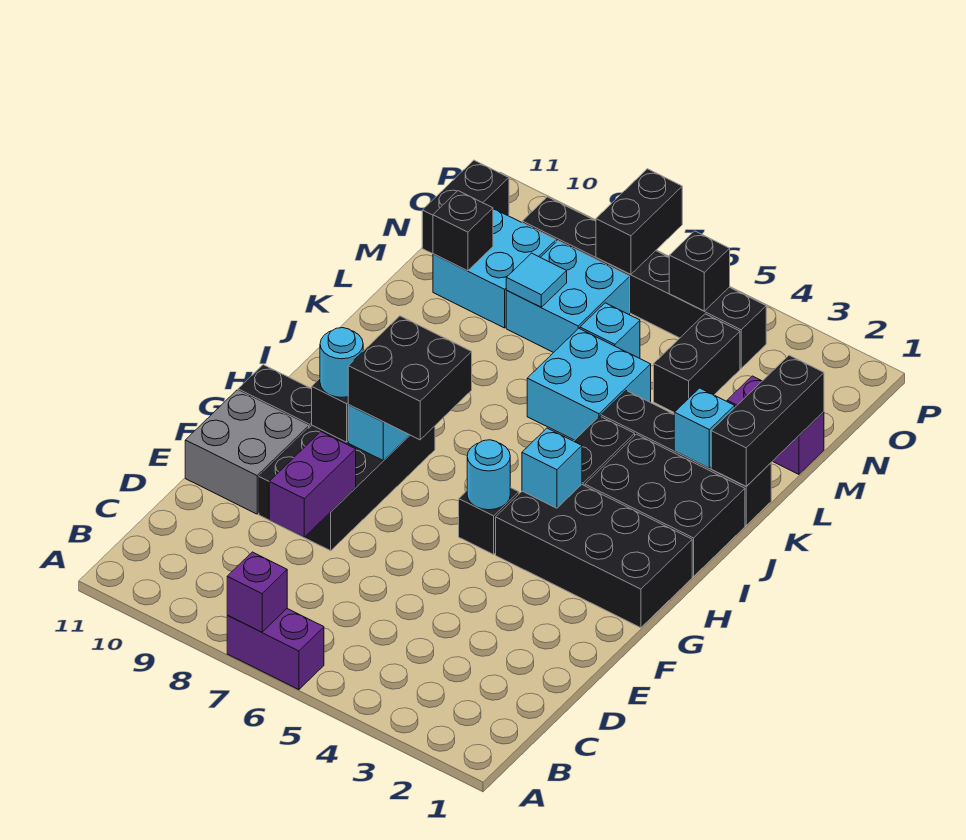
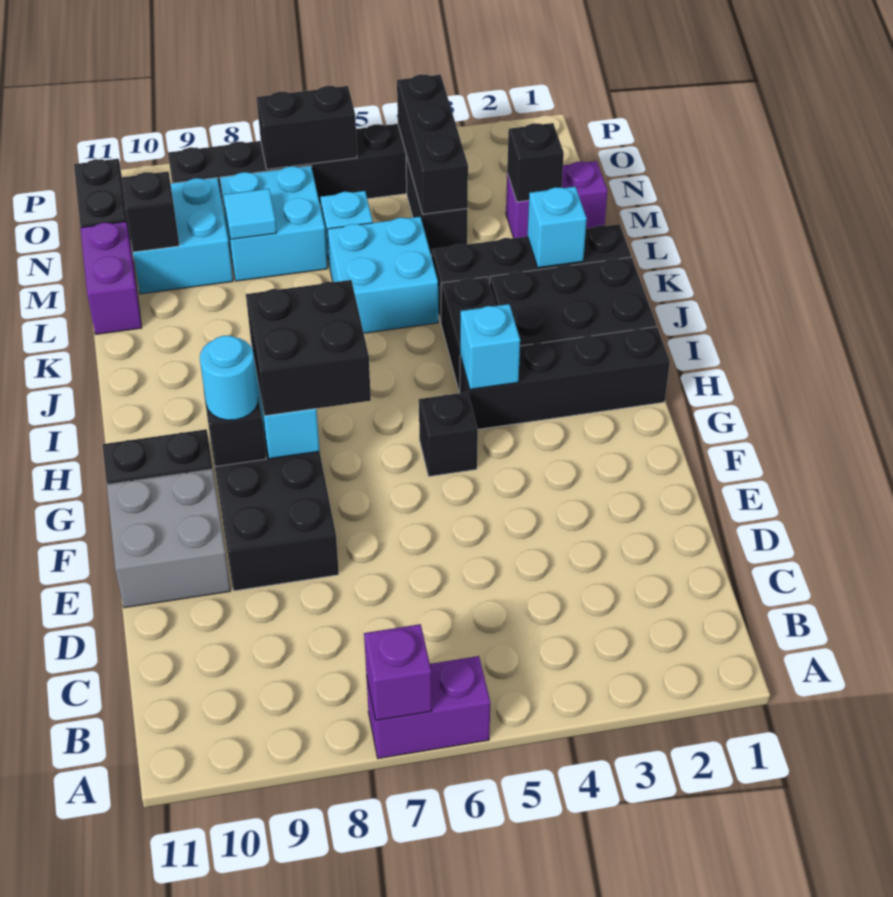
purple 1x2 brick [269,432,356,537] -> purple 1x2 brick moved to [80,222,142,334]
black 2x4 brick [496,485,692,628] -> black 1x4 brick [460,327,670,429]
cyan 1x1 round brick [467,440,510,510] -> none
black 1x3 brick [711,355,824,486] -> black 1x3 brick moved to [397,74,468,214]
black 1x1 brick [669,231,730,311] -> black 1x1 brick moved to [507,123,564,202]
black 1x2 brick [596,169,682,274] -> black 1x2 brick turned to [257,86,357,169]

